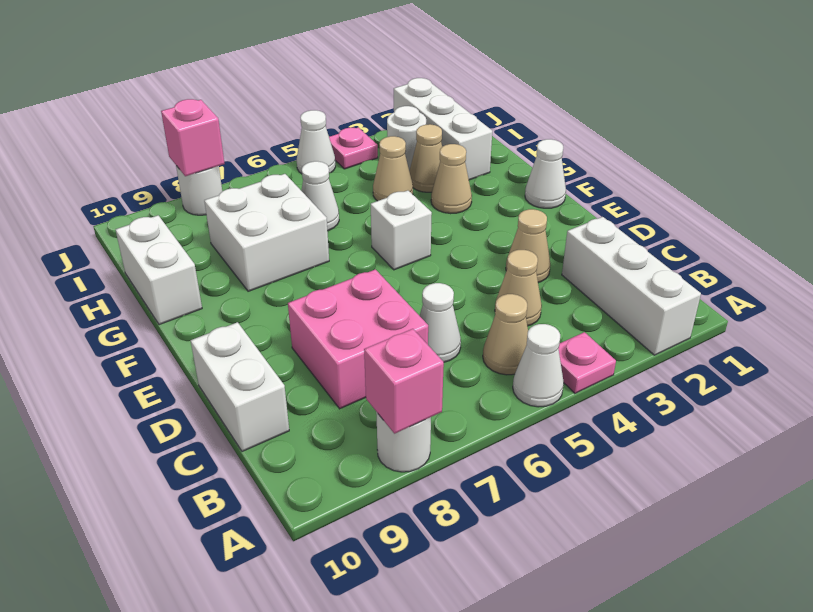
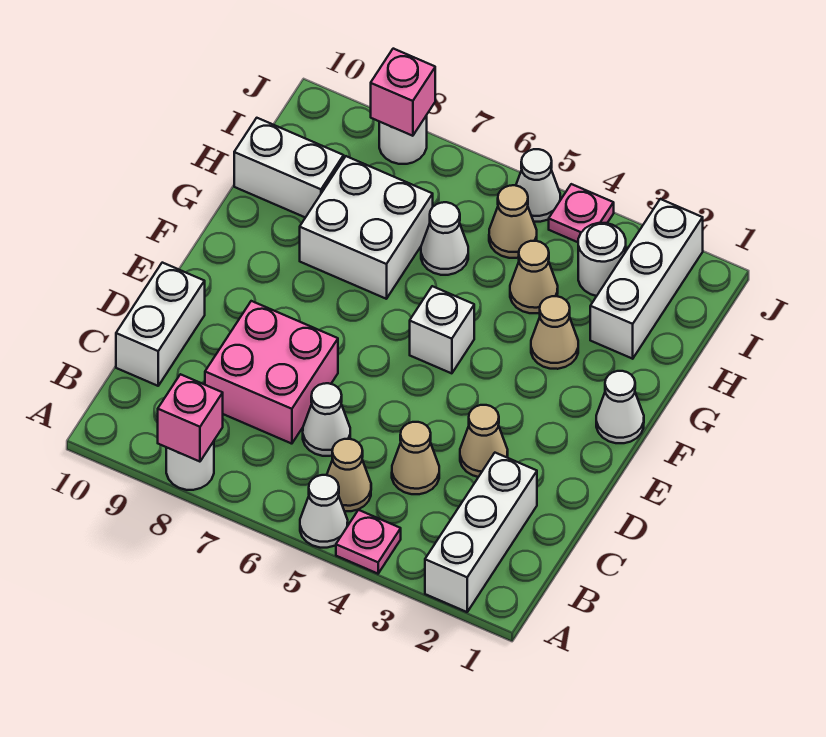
white 1x2 brick [115,215,202,325] -> white 1x2 brick turned to [234,118,344,218]
tan 1x1 cone [409,124,442,192] -> tan 1x1 cone moved to [489,185,537,258]

